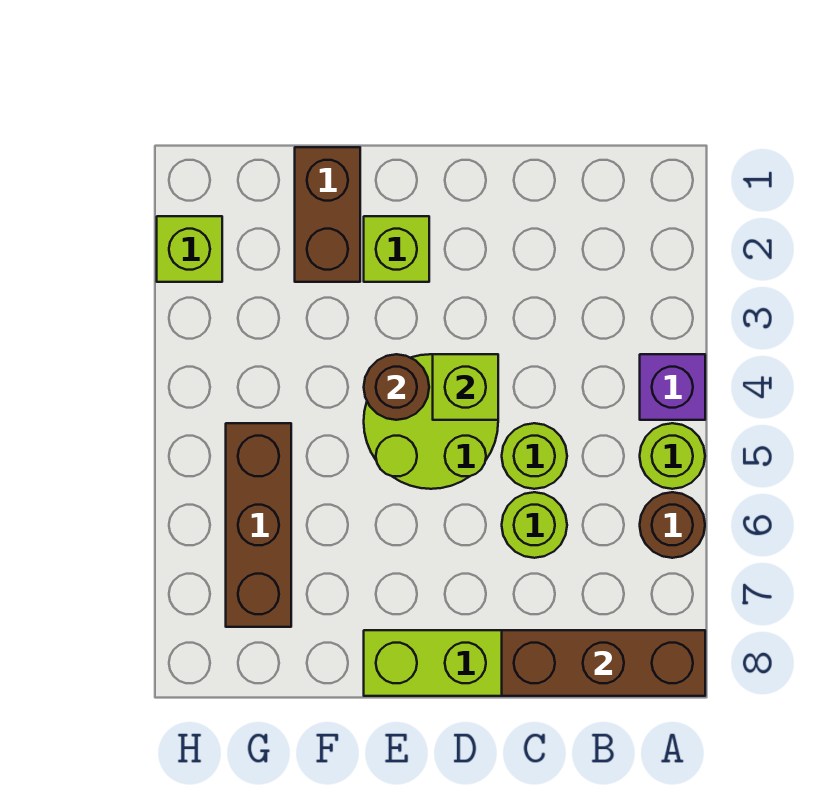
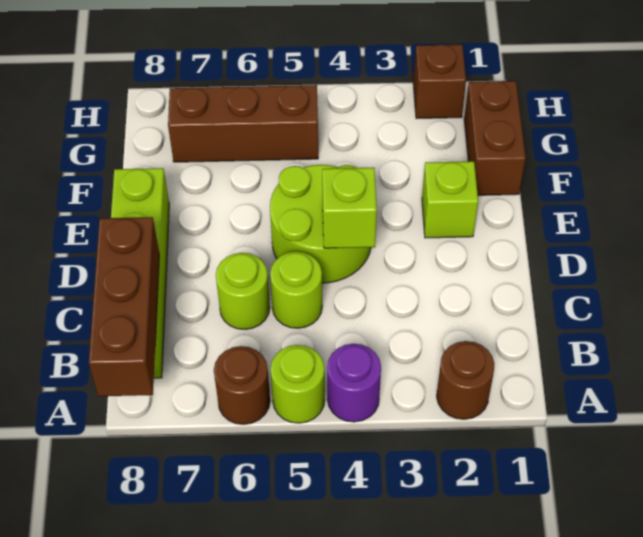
purple 1x1 brick [640,354,705,420] -> purple 1x1 round brick [327,344,381,422]
brown 1x1 round brick [364,354,429,420] -> brown 1x1 round brick moved to [437,341,494,419]
brown 1x2 brick [295,147,360,282] -> brown 1x2 brick turned to [464,81,526,195]
lime 1x1 brick [157,216,222,282] -> brown 1x1 brick [413,44,466,119]

